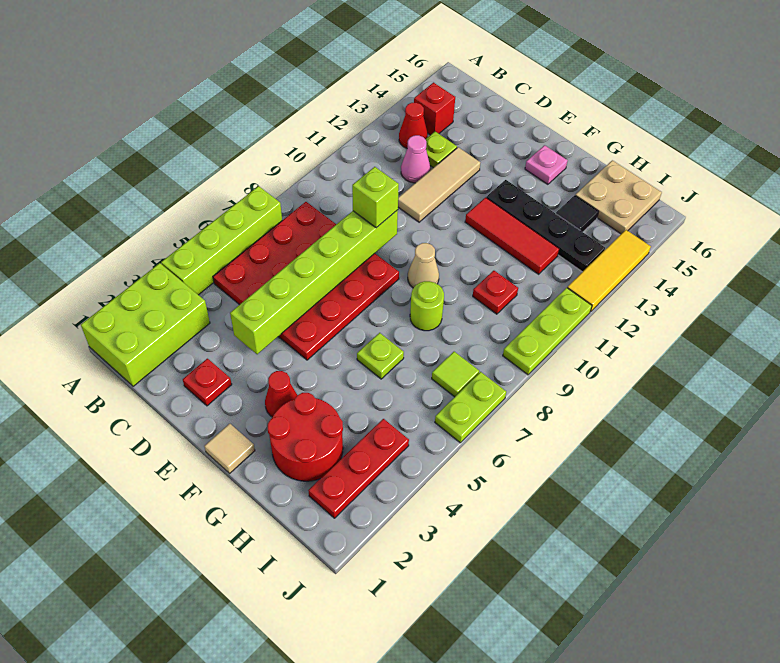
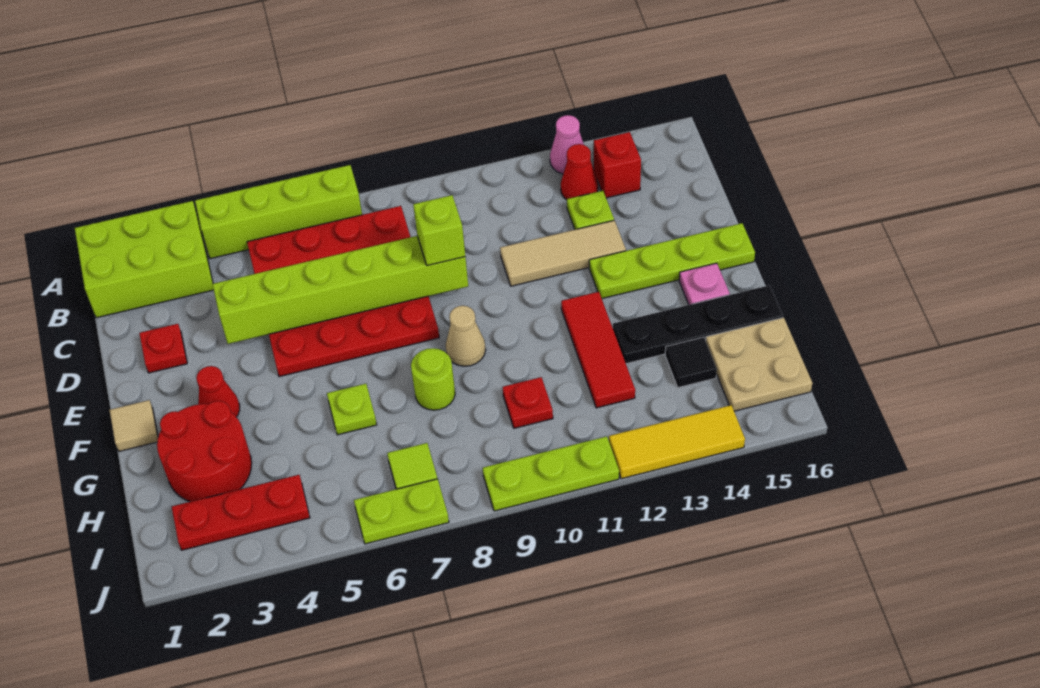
pink 1x1 cone [401,135,430,183] -> pink 1x1 cone moved to [550,115,584,174]
none -> lime 1x4 plate [589,223,755,299]
black 1x4 plate [486,180,605,272] -> black 1x4 plate turned to [613,285,783,364]

